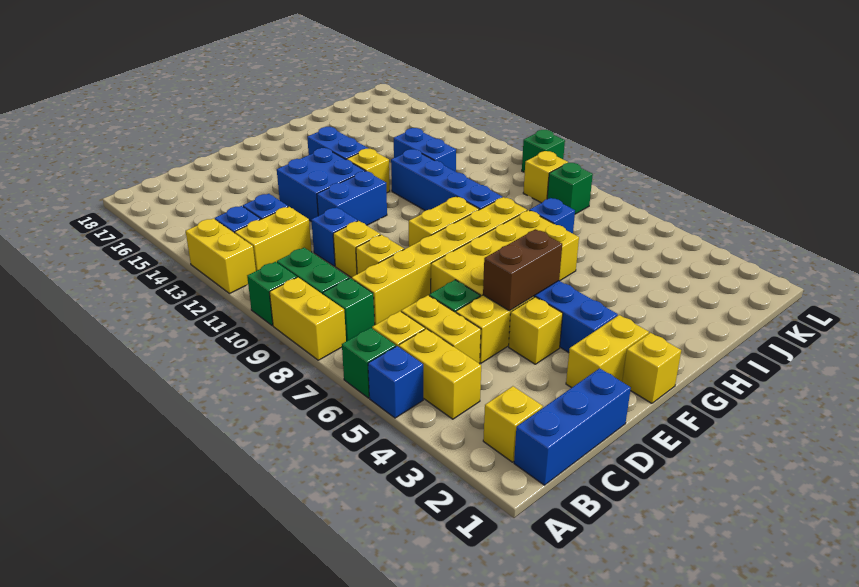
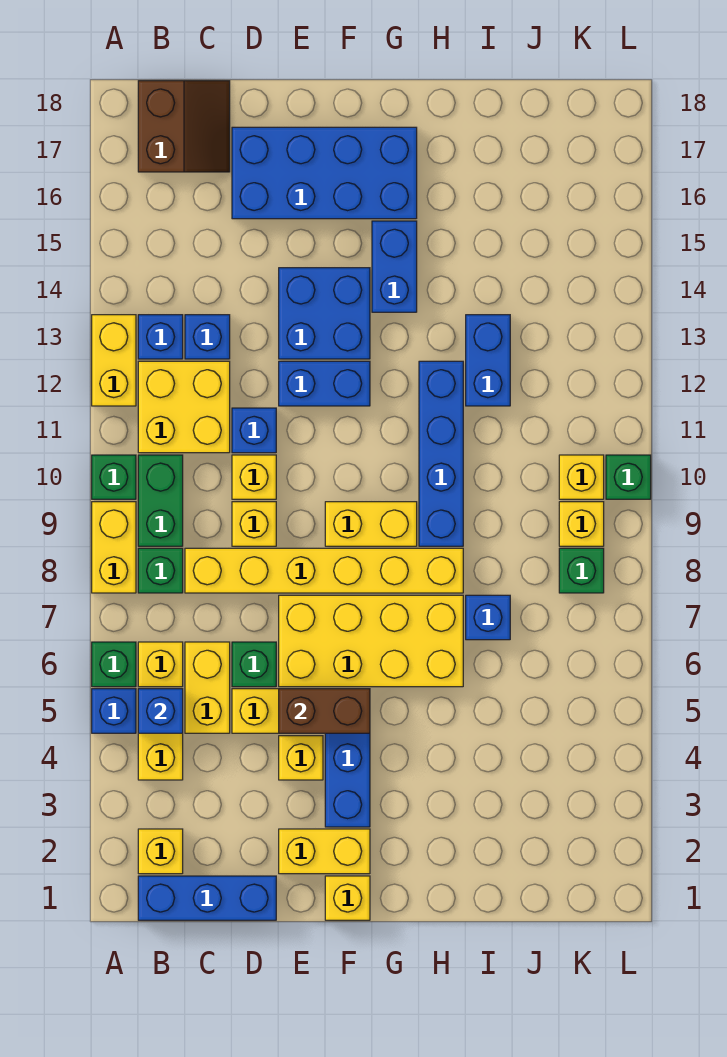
none -> blue 1x1 brick [138,689,183,733]
yellow 1x2 brick [235,207,312,271] -> yellow 2x2 brick [138,361,230,453]
none -> brown 2x2 slope [138,81,230,172]
none -> blue 2x4 brick [232,127,417,219]
yellow 1x1 brick [347,149,390,193] -> yellow 1x1 brick moved to [559,455,604,499]

